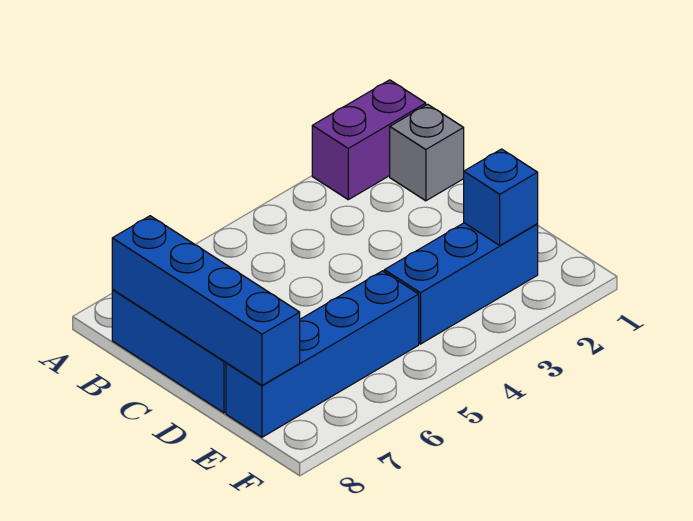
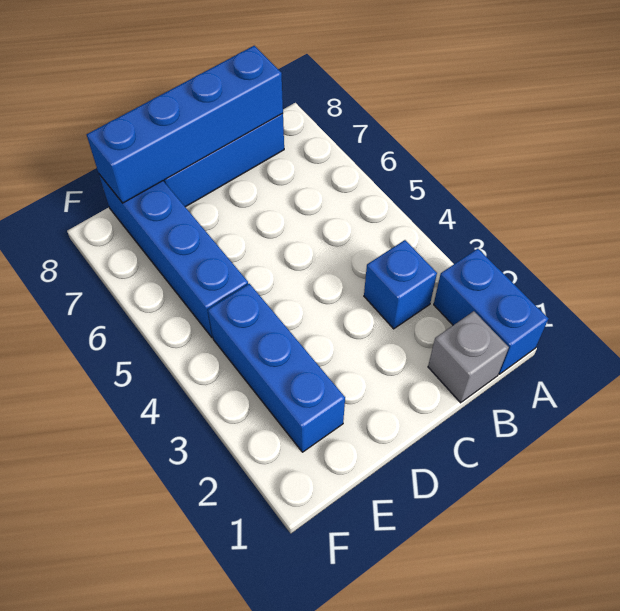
purple 1x2 brick [312,80,426,200] -> blue 1x2 brick [434,249,549,374]
blue 1x1 brick [464,149,538,245] -> blue 1x1 brick moved to [364,240,437,329]

